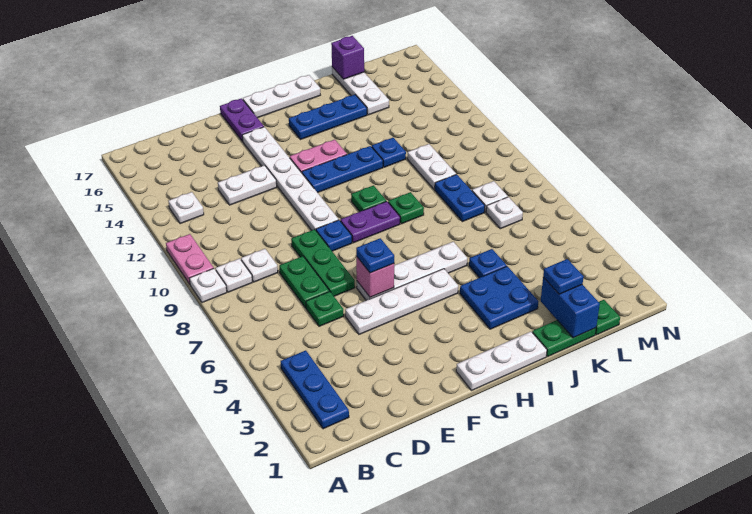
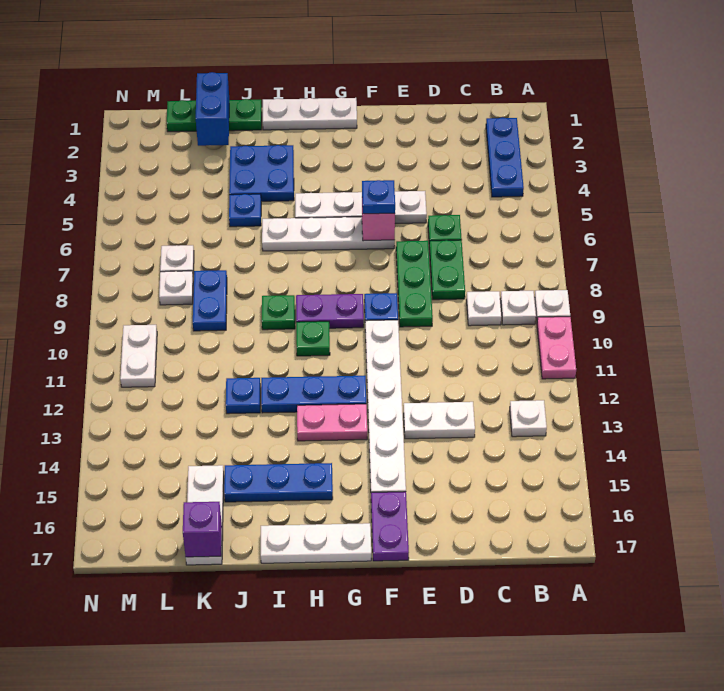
blue 1x1 plate [543,259,584,294] -> none
white 1x2 plate [407,144,456,189] -> white 1x2 plate moved to [120,325,157,387]

